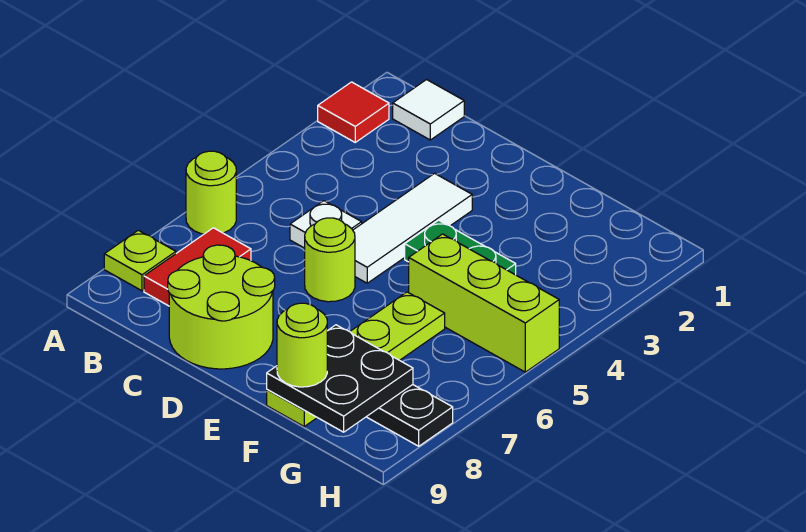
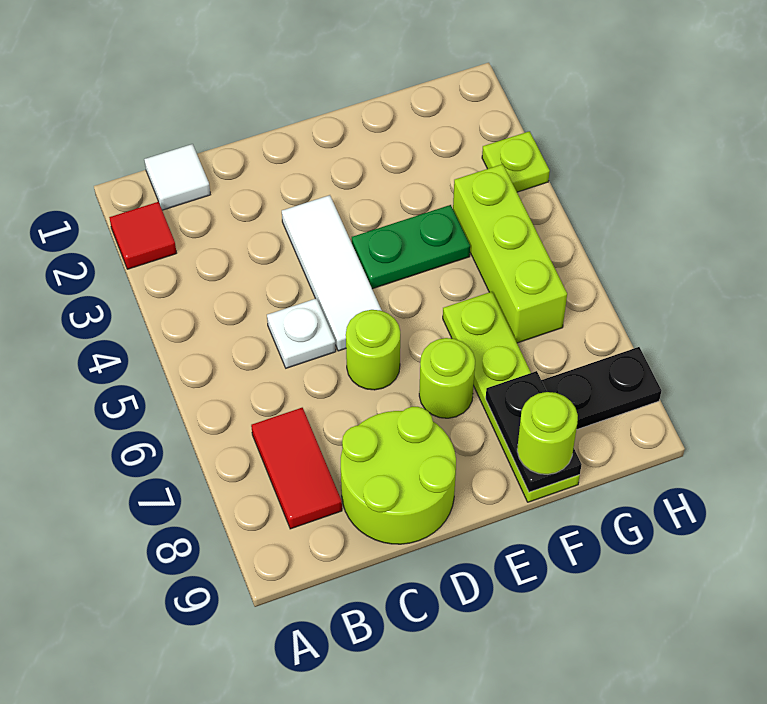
lime 1x1 round brick [186,151,236,234] -> lime 1x1 round brick moved to [419,338,475,418]
lime 1x1 plate [104,230,176,291] -> lime 1x1 plate moved to [482,131,550,192]
lime 1x3 brick [409,234,559,372] -> lime 1x3 brick turned to [453,164,567,343]
black 2x2 plate [267,325,413,432] -> black 1x2 plate [486,371,582,492]

